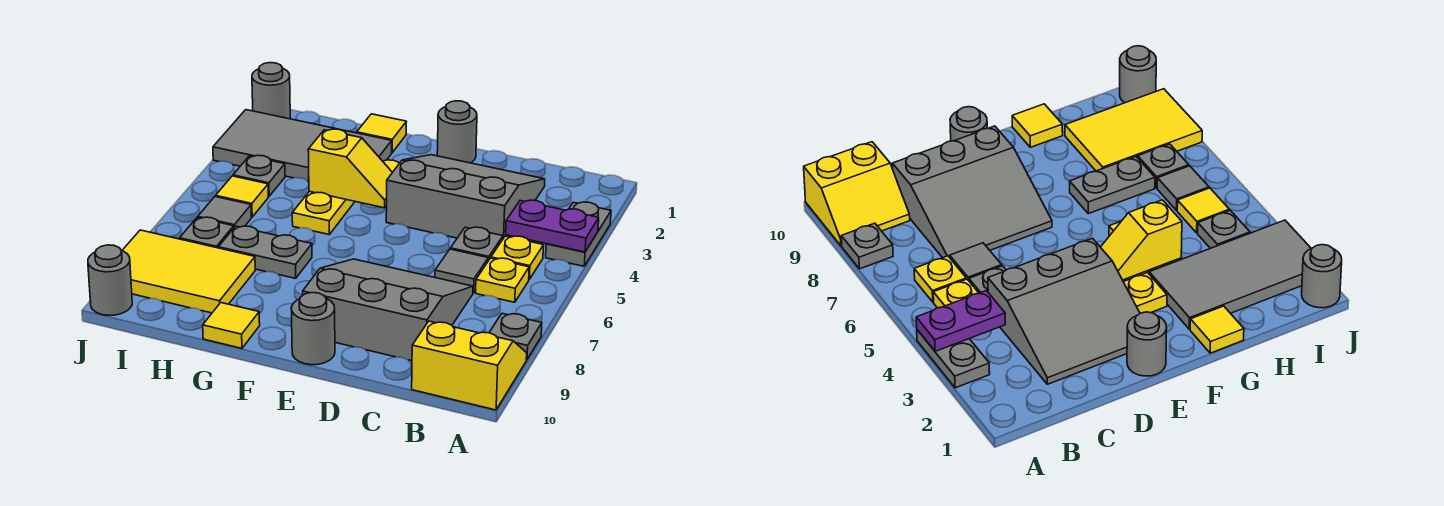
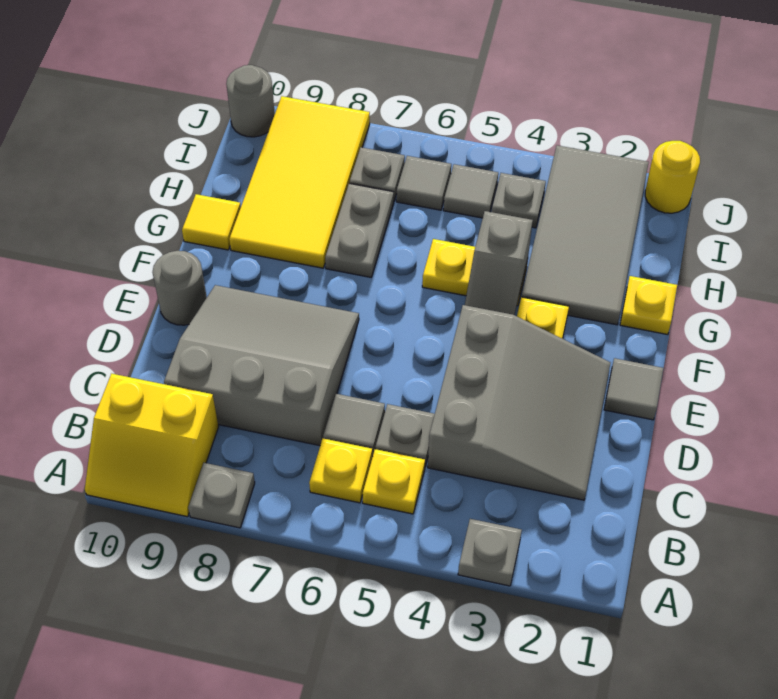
grey 1x2 plate [546,202,611,266] -> grey 1x1 plate [458,519,522,586]
purple 1x2 plate [506,200,599,252] -> none
yellow 2x2 slope [412,321,527,410] -> yellow 2x2 slope turned to [85,374,219,517]
grey 3x3 slope [303,259,473,361] -> grey 3x3 slope turned to [164,285,359,446]
grey 1x1 round brick [437,101,477,163] -> grey 1x1 tile [604,358,663,420]
yellow 1x2 slope [308,129,393,208] -> grey 1x2 slope [465,211,533,315]
yellow 1x1 tile [357,114,406,153] -> yellow 1x1 plate [620,276,677,335]
yellow 2x3 tile [122,230,255,313] -> yellow 2x4 tile [229,96,370,268]
yellow 1x1 tile [216,176,268,217] -> grey 1x1 tile [443,164,498,218]
grey 1x1 round brick [252,63,290,119] -> yellow 1x1 round brick [645,141,700,213]

